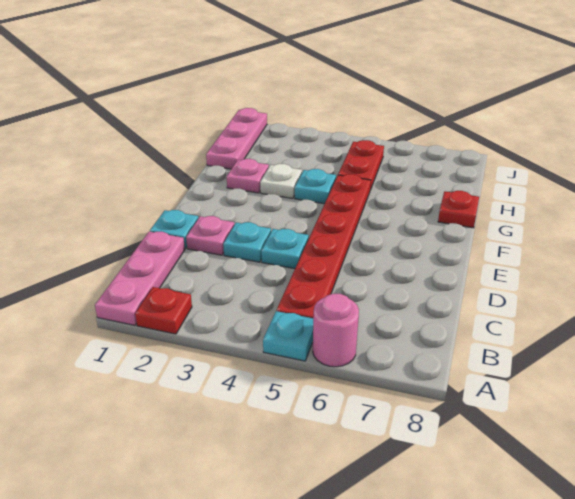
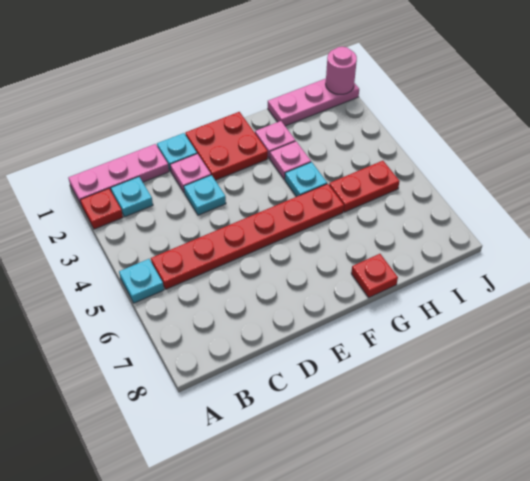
pink 1x1 round brick [313,294,359,367] -> pink 1x1 round brick moved to [326,47,357,94]
cyan 1x1 plate [261,229,309,269] -> cyan 1x1 plate moved to [111,177,153,217]
none -> red 2x2 plate [185,112,268,180]
white 1x1 plate [260,164,302,199] -> pink 1x1 plate [270,141,311,180]

